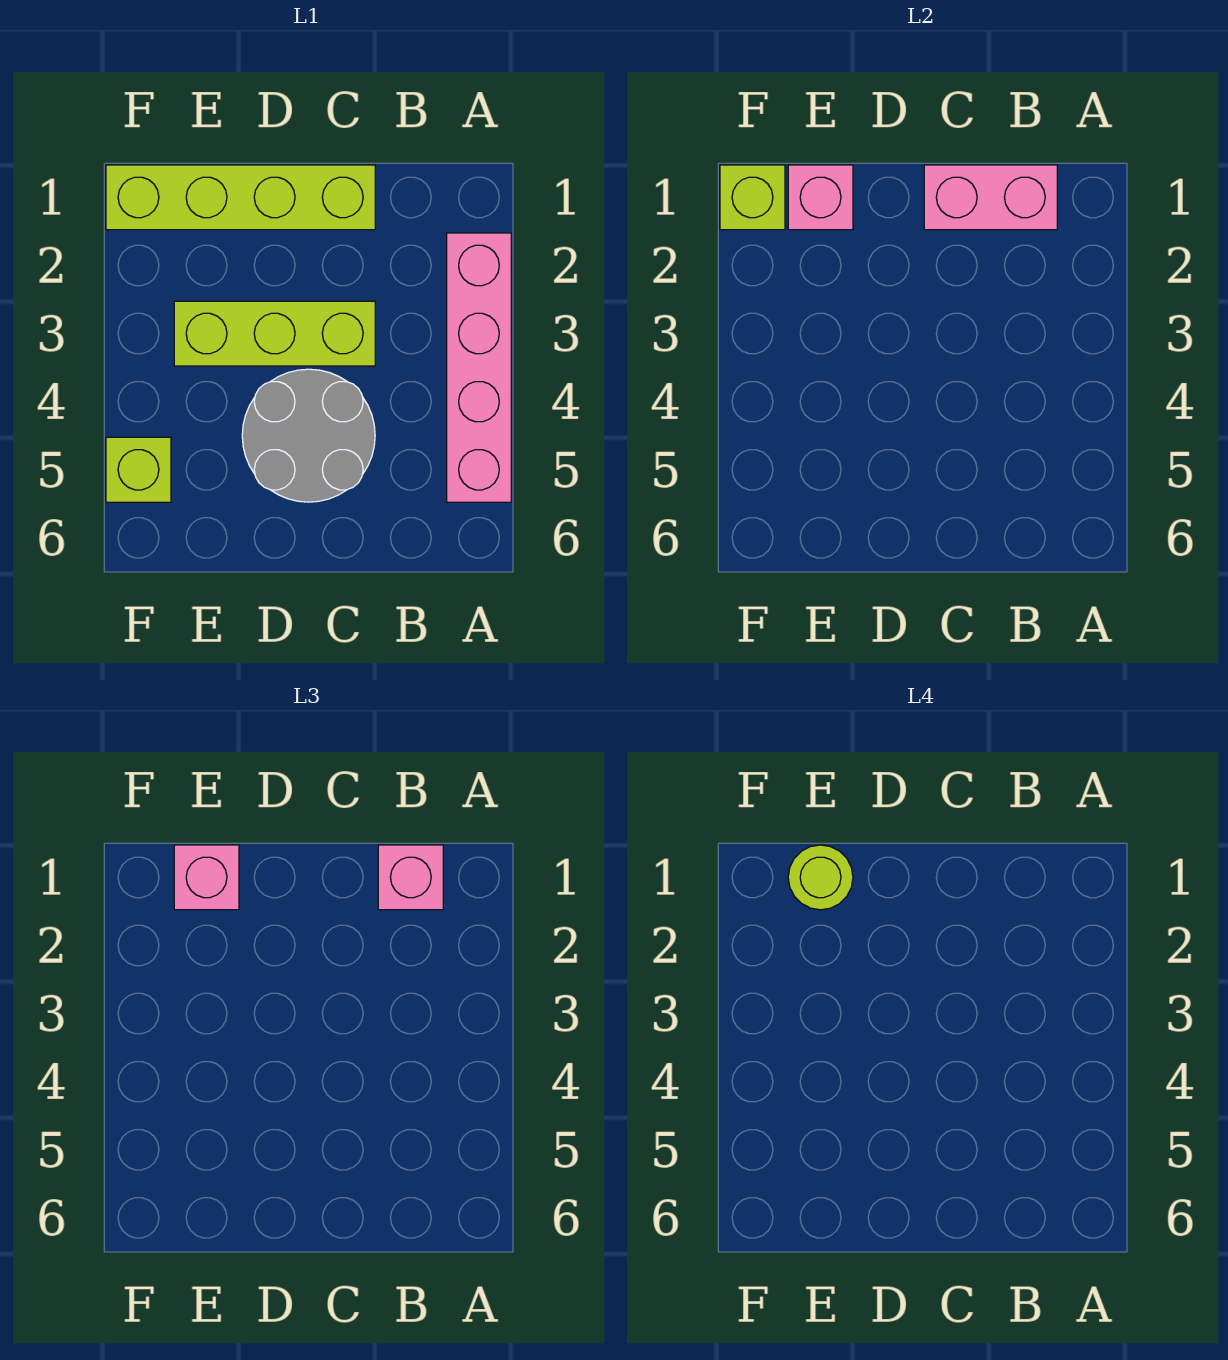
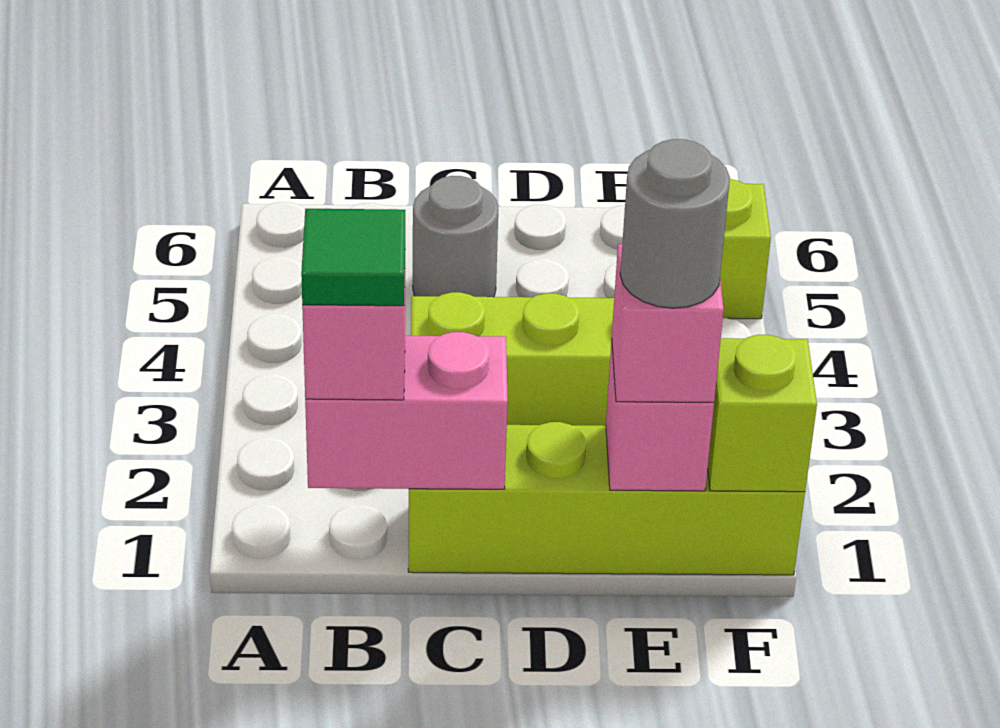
pink 1x4 brick [447,233,511,502] -> none
none -> green 1x1 tile [301,209,405,306]
grey 2x2 round brick [242,369,375,502] -> grey 1x1 round brick [413,176,498,297]
lime 1x1 round brick [788,845,853,910] -> grey 1x1 round brick [620,139,730,308]

